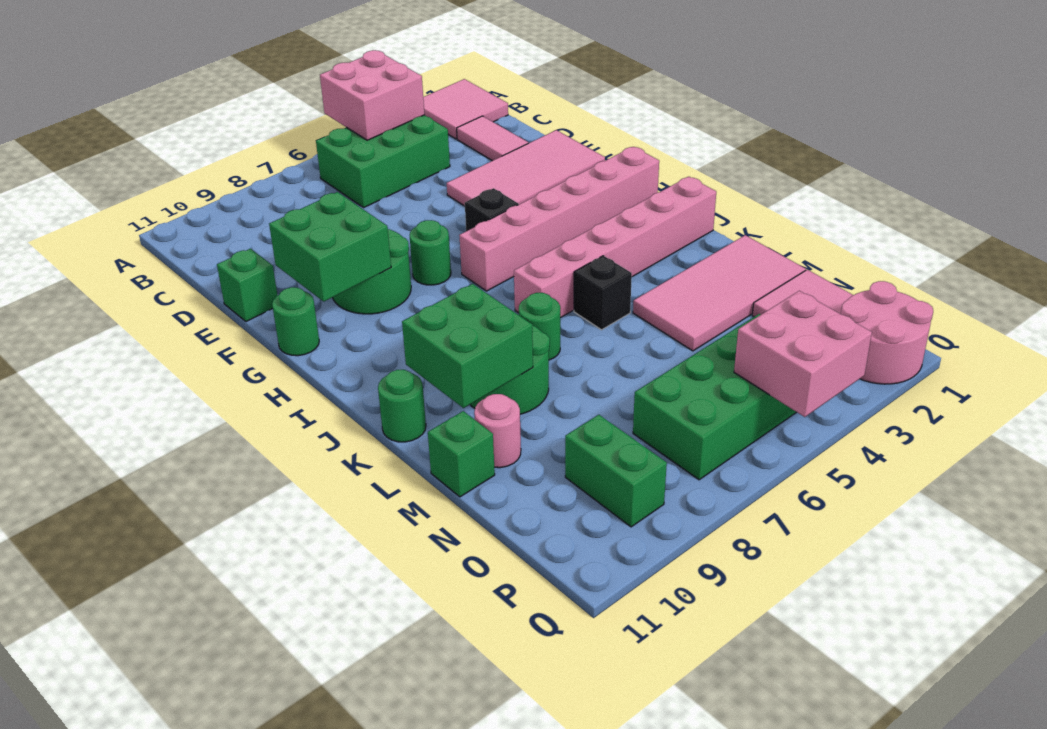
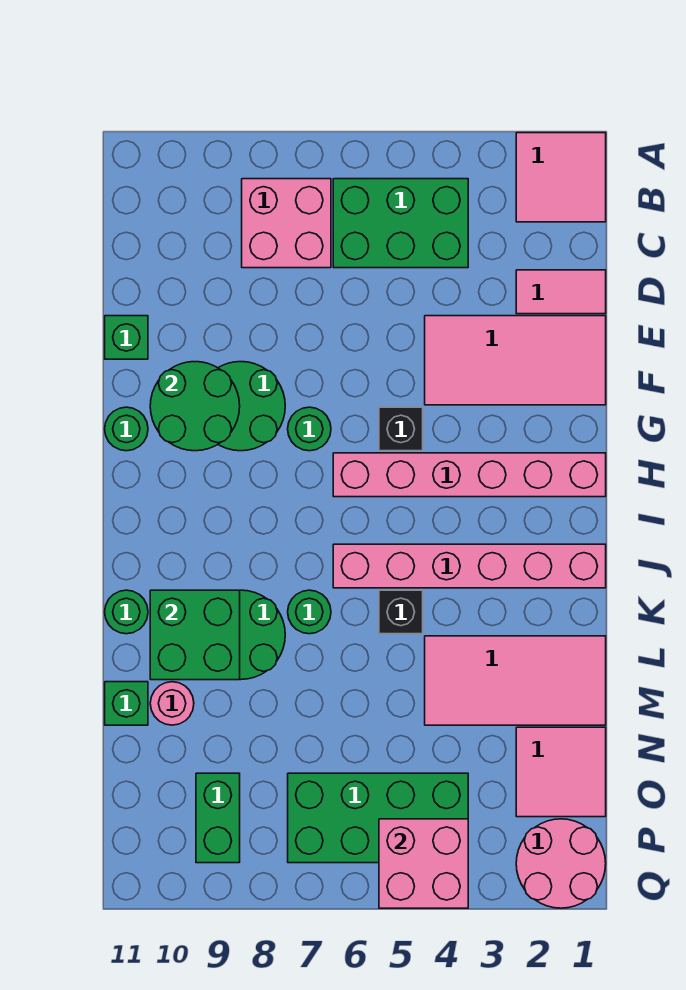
pink 2x2 brick [320,50,425,140] -> pink 2x2 brick moved to [242,179,331,268]
pink 1x2 tile [457,116,528,161] -> pink 1x2 tile turned to [516,270,606,314]
green 2x2 brick [269,192,391,301] -> green 2x2 round brick [150,362,240,451]

